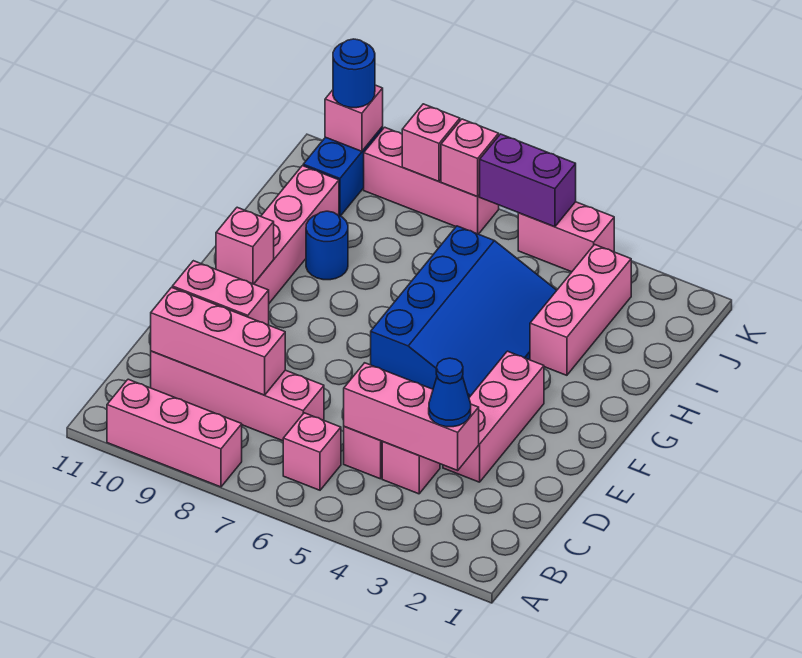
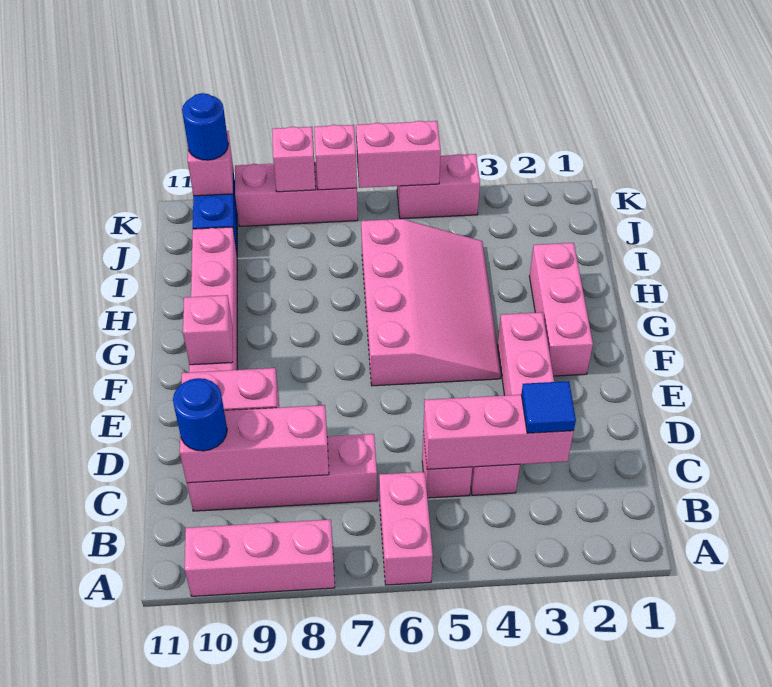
pink 1x1 brick [283,413,341,490] -> pink 1x2 brick [379,472,433,585]
blue 1x1 cone [429,358,471,427] -> blue 1x1 tile [521,381,576,433]
blue 3x4 slope [371,226,557,397] -> pink 3x4 slope [361,219,501,386]
pink 1x3 brick [530,245,631,375] -> pink 1x3 brick moved to [529,243,593,376]
blue 1x1 round brick [306,211,348,280] -> blue 1x1 round brick moved to [173,378,227,451]
purple 1x2 brick [480,134,576,227] -> pink 1x2 brick [356,121,441,188]

